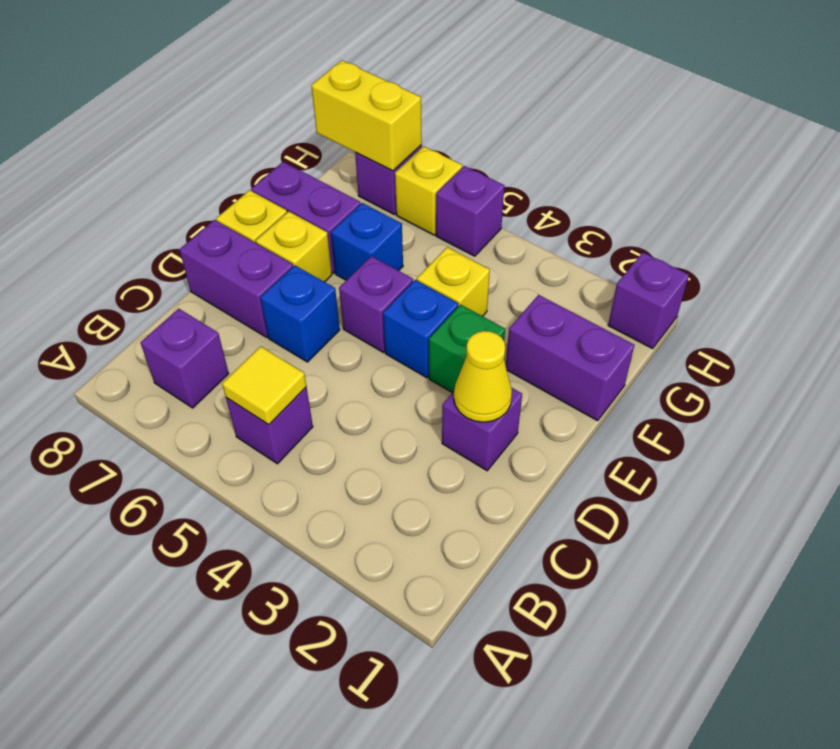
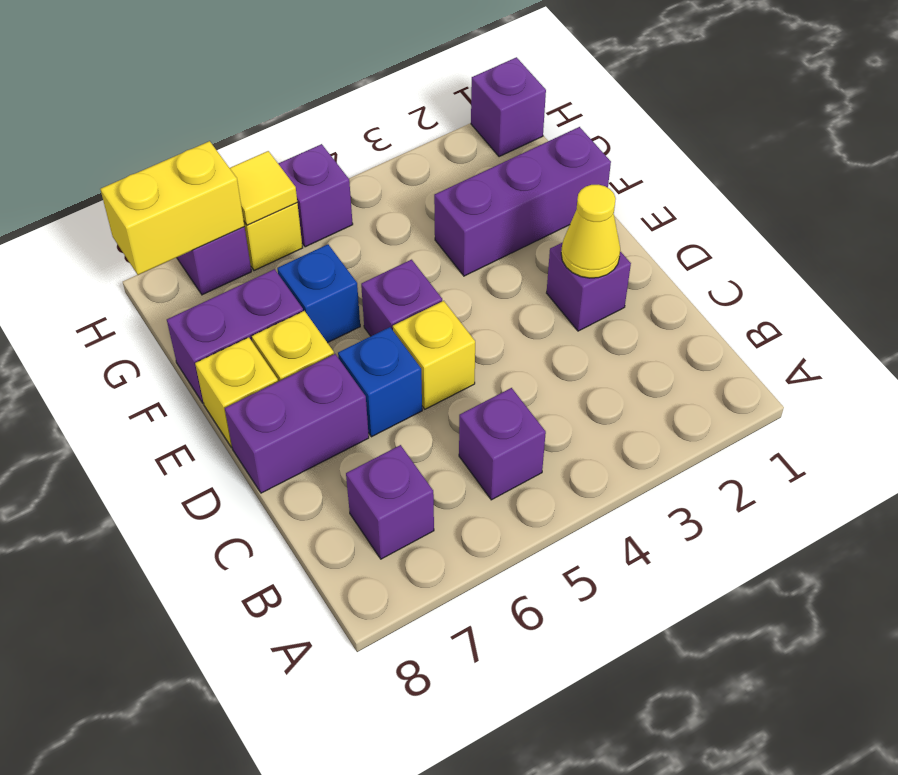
yellow 1x1 tile [222,346,306,425] -> yellow 1x1 tile moved to [230,151,297,225]
green 1x1 brick [429,305,505,393] -> none
blue 1x1 brick [383,280,458,378] -> none
purple 1x2 brick [506,295,634,421] -> purple 1x3 brick [434,127,611,276]
yellow 1x1 brick [417,247,490,316] -> yellow 1x1 brick moved to [393,301,475,409]

